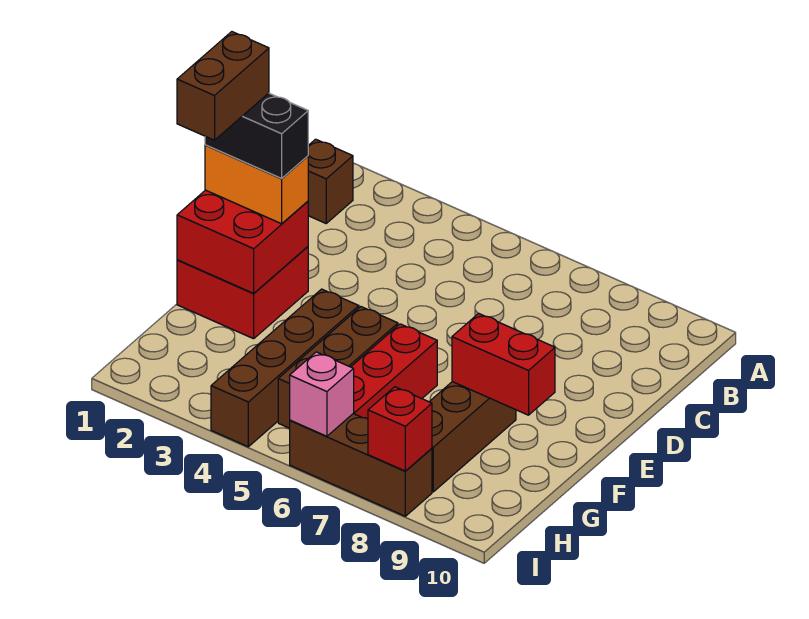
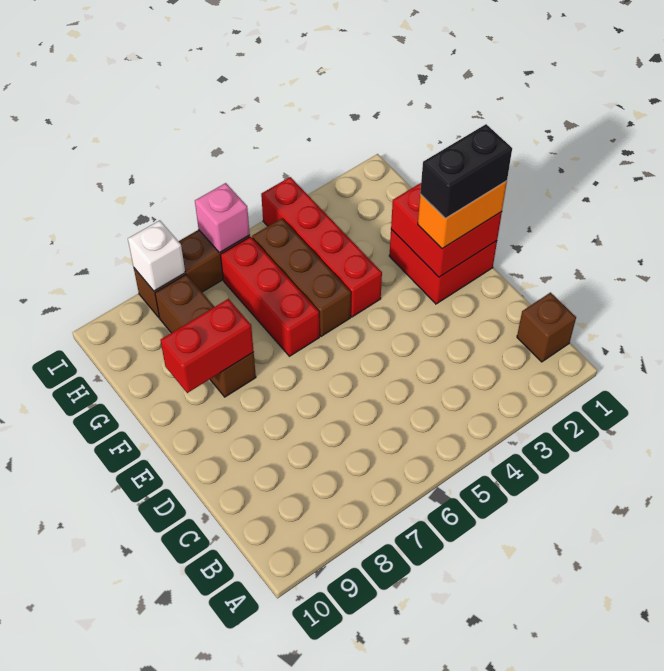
brown 1x2 brick [177,32,269,140] -> none
brown 1x4 brick [211,289,359,447] -> red 1x4 brick [261,177,382,317]
red 1x1 brick [368,387,432,471] -> white 1x1 brick [128,220,185,291]

